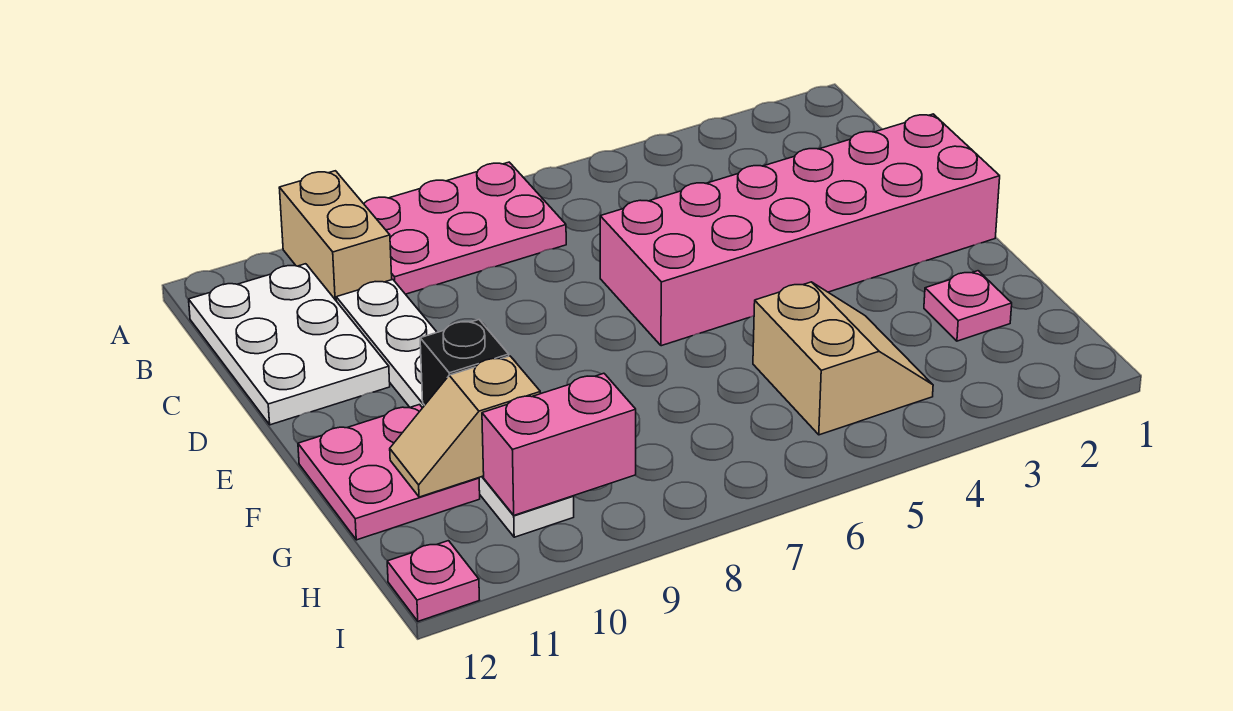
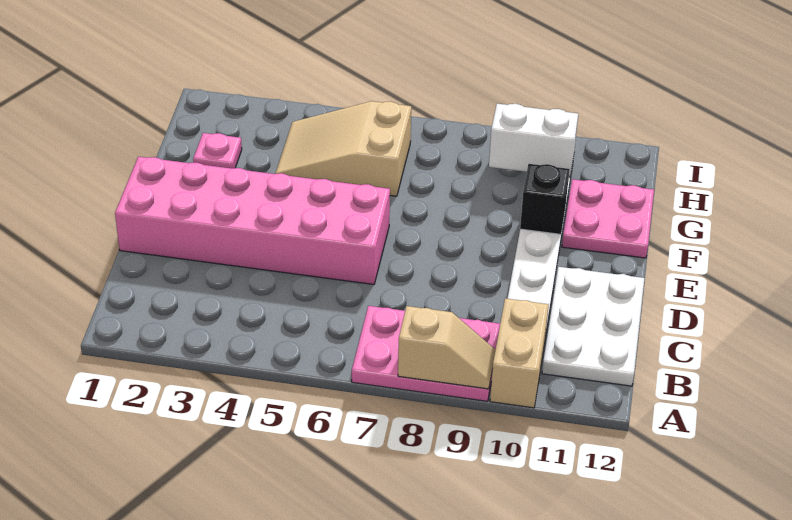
tan 2x2 slope [753,282,933,435] -> tan 2x3 slope [275,101,411,196]
tan 1x2 slope [390,356,540,497] -> tan 1x2 slope moved to [398,306,495,389]
pink 1x2 brick [482,373,636,515] -> white 1x2 brick [489,104,578,177]
pink 1x1 plate [387,541,479,621] -> none

